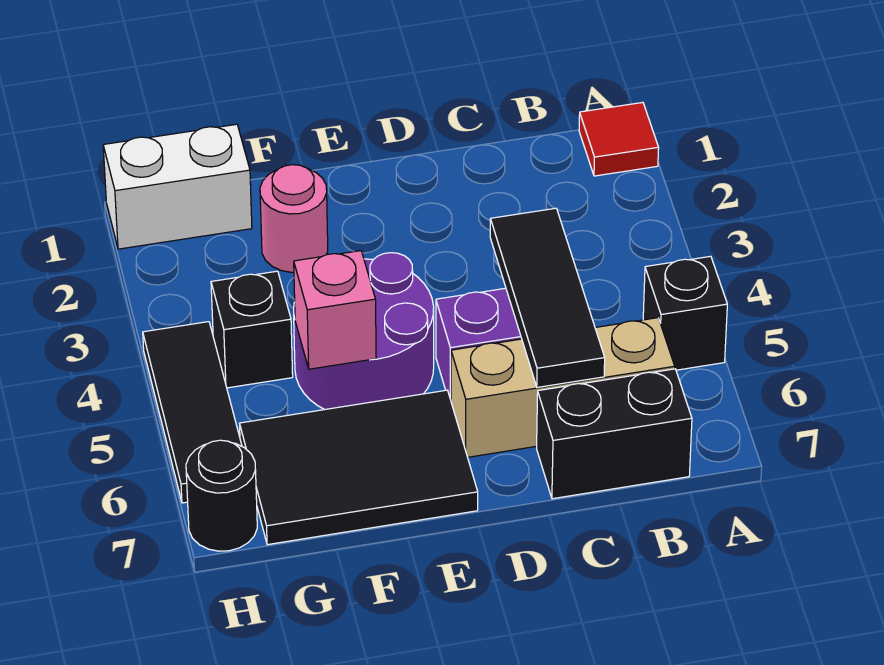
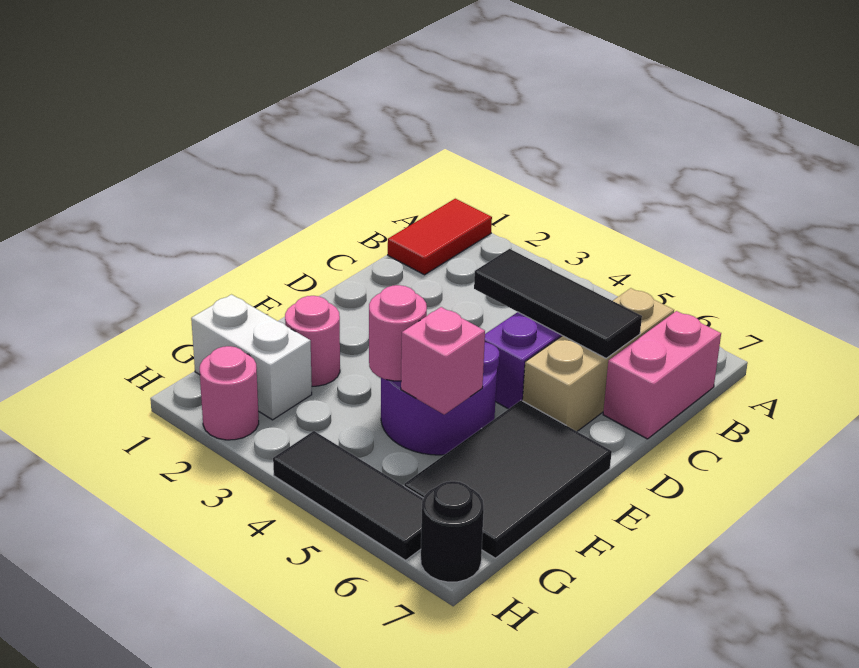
red 1x1 tile [579,102,659,176] -> red 1x2 tile [388,199,492,275]
black 1x1 brick [643,256,727,370] -> none
black 1x2 brick [537,369,692,499] -> pink 1x2 brick [603,311,721,439]
none -> pink 1x1 round brick [369,285,427,381]
white 1x2 brick [103,124,252,249] -> white 1x2 brick turned to [191,295,312,420]
black 1x1 brick [211,271,293,388] -> none
none -> pink 1x1 round brick [200,346,259,440]

